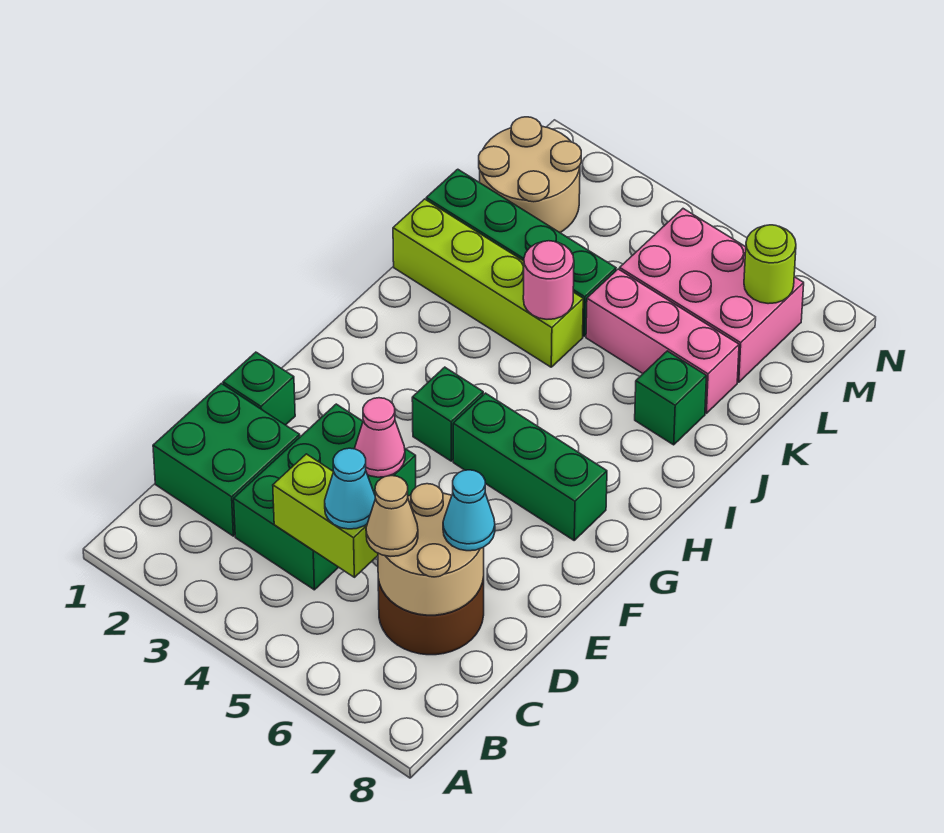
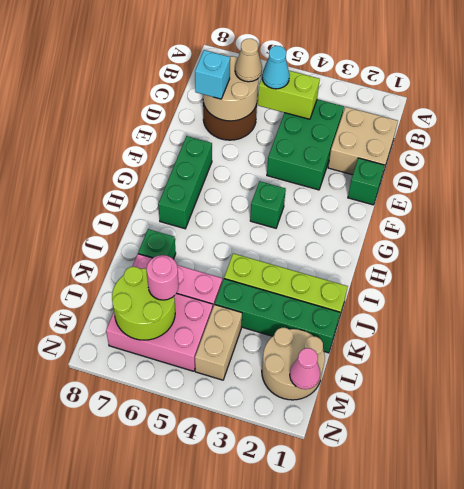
green 2x2 brick [153,383,300,536] -> tan 2x2 brick [328,107,398,176]
cyan 1x1 cone [443,470,495,551] -> cyan 1x1 brick [195,50,230,99]
pink 1x1 cone [355,398,405,477] -> pink 1x1 cone moved to [290,348,320,389]
green 1x3 brick [453,393,607,540] -> green 1x3 brick turned to [158,136,212,229]
pink 1x1 round brick [523,241,574,319] -> pink 1x1 round brick moved to [147,255,179,300]
none -> tan 1x2 brick [195,305,242,380]
lime 1x1 round brick [744,225,796,304] -> lime 2x2 round brick [112,267,175,340]

